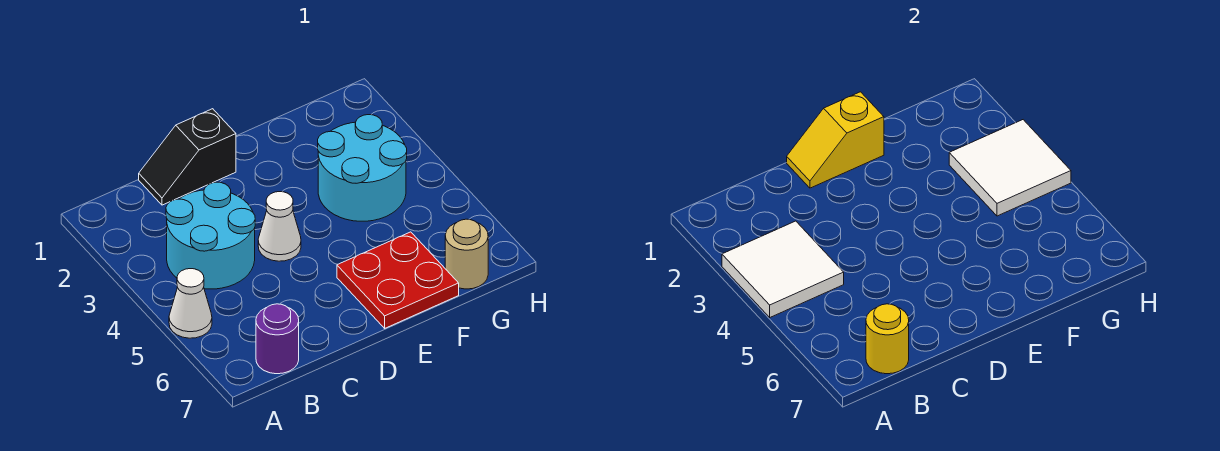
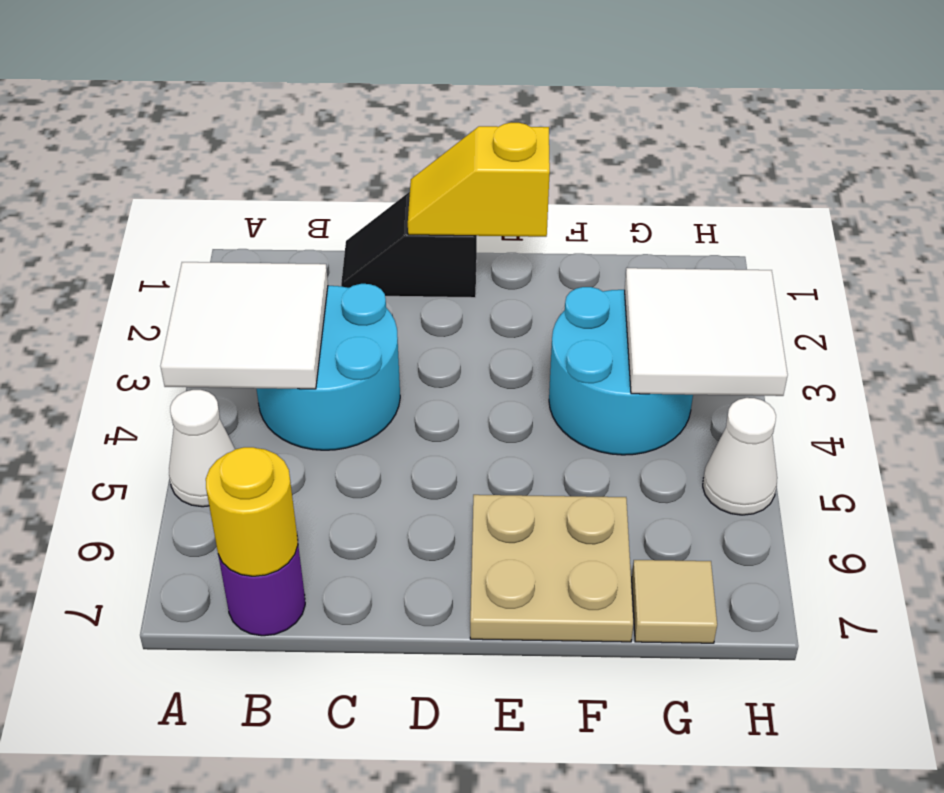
white 1x1 cone [258,192,301,261] -> white 1x1 cone moved to [703,398,777,515]
red 2x2 plate [337,232,459,328] -> tan 2x2 plate [470,495,633,642]
tan 1x1 round brick [445,219,488,289] -> tan 1x1 tile [632,560,717,643]

